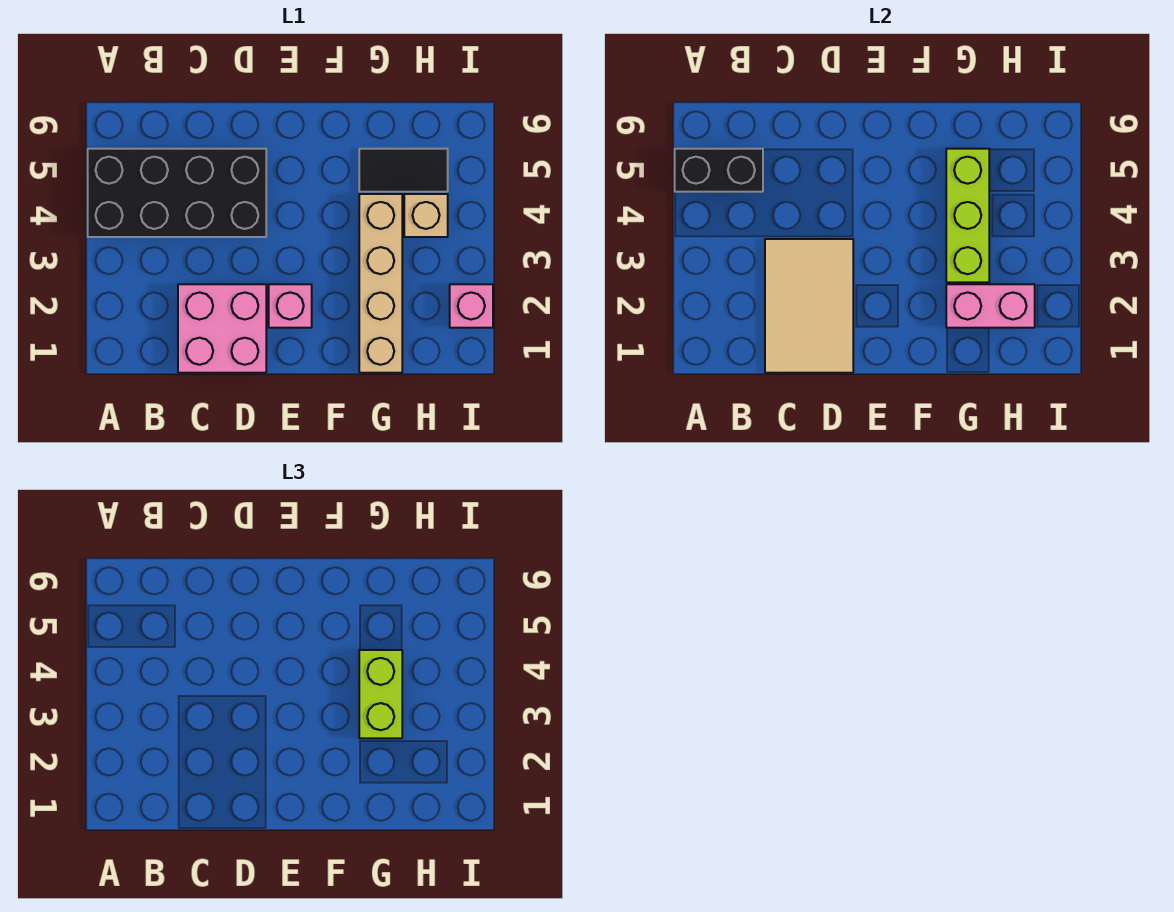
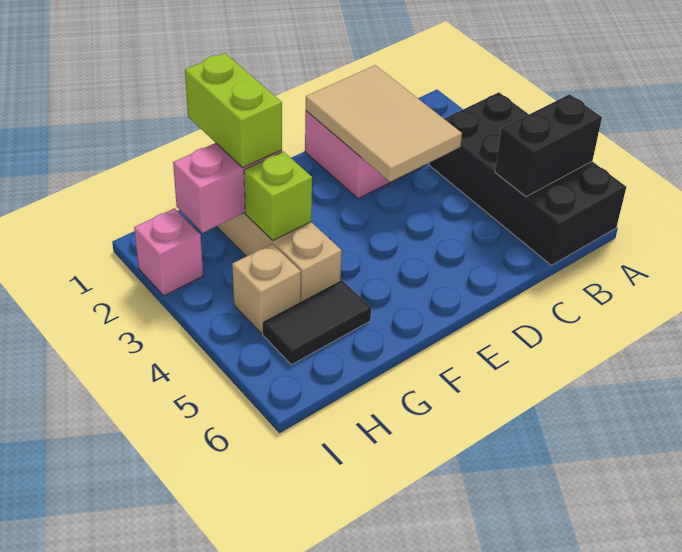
black 2x4 brick [88,149,266,237] -> black 2x4 brick turned to [429,92,626,265]
pink 1x1 brick [269,284,312,328] -> none
lime 1x3 brick [946,149,989,282] -> lime 1x1 brick [244,152,312,241]
lime 1x2 brick [359,650,402,738] -> lime 1x2 brick moved to [185,53,282,167]

